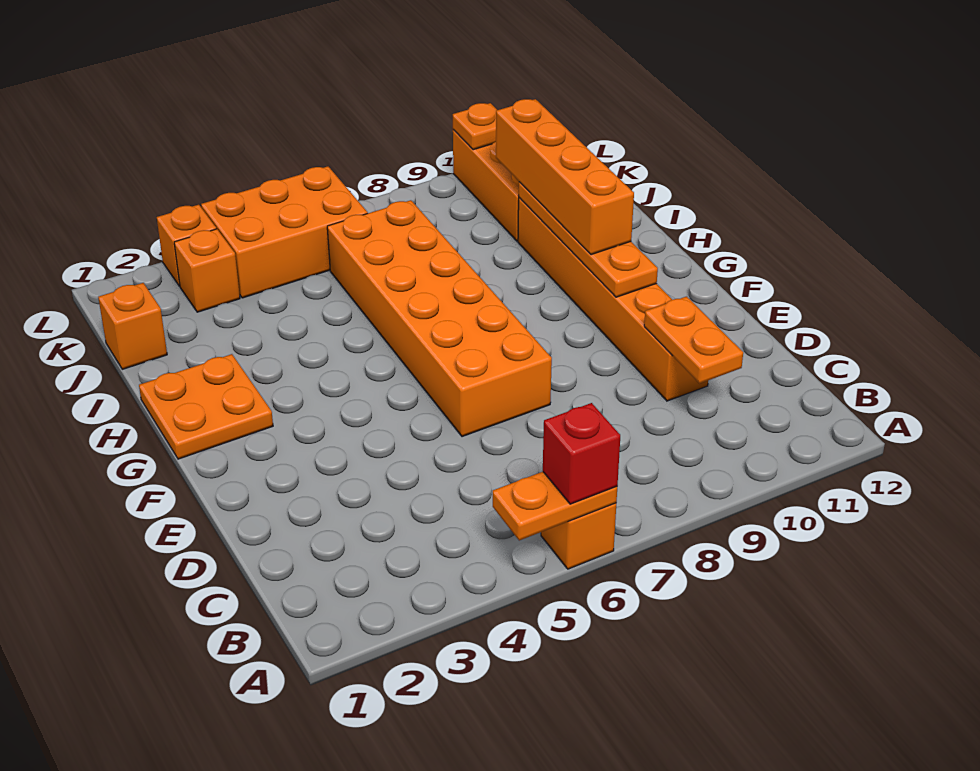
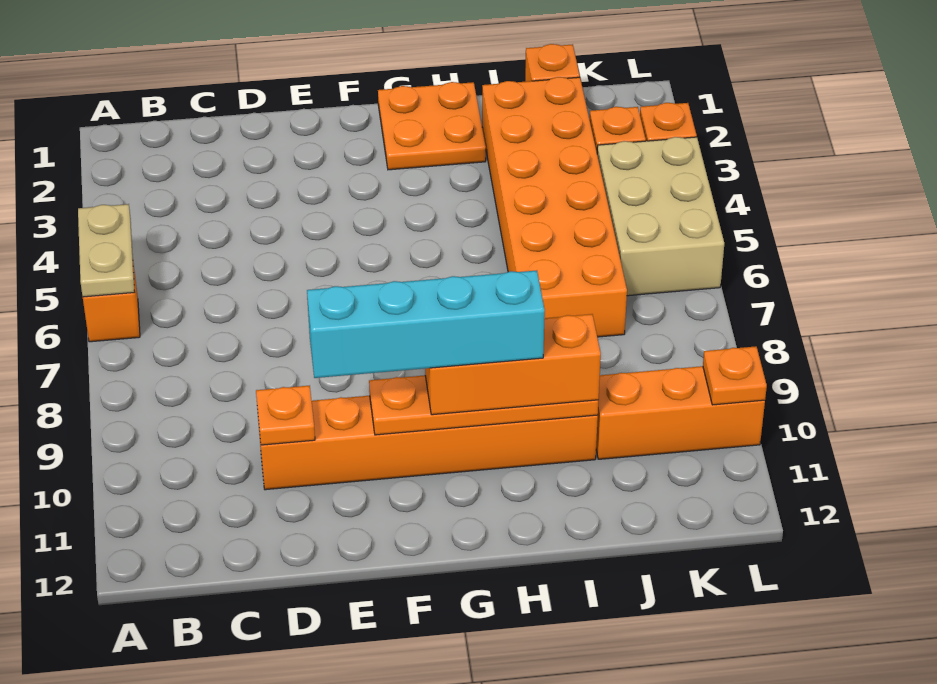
orange 1x2 plate [493,472,617,541] -> tan 1x2 plate [78,204,135,297]
red 1x1 brick [543,403,620,504] -> none
orange 1x2 plate [644,297,743,383] -> orange 1x1 plate [256,386,315,445]
orange 2x6 brick [327,200,552,437] -> orange 2x6 brick turned to [482,77,627,337]
none -> cyan 1x4 brick [307,271,545,378]
orange 1x4 brick [496,99,634,255] -> orange 1x3 brick [425,314,601,415]
orange 2x3 brick [201,166,368,298] -> tan 2x3 brick [597,137,724,296]

